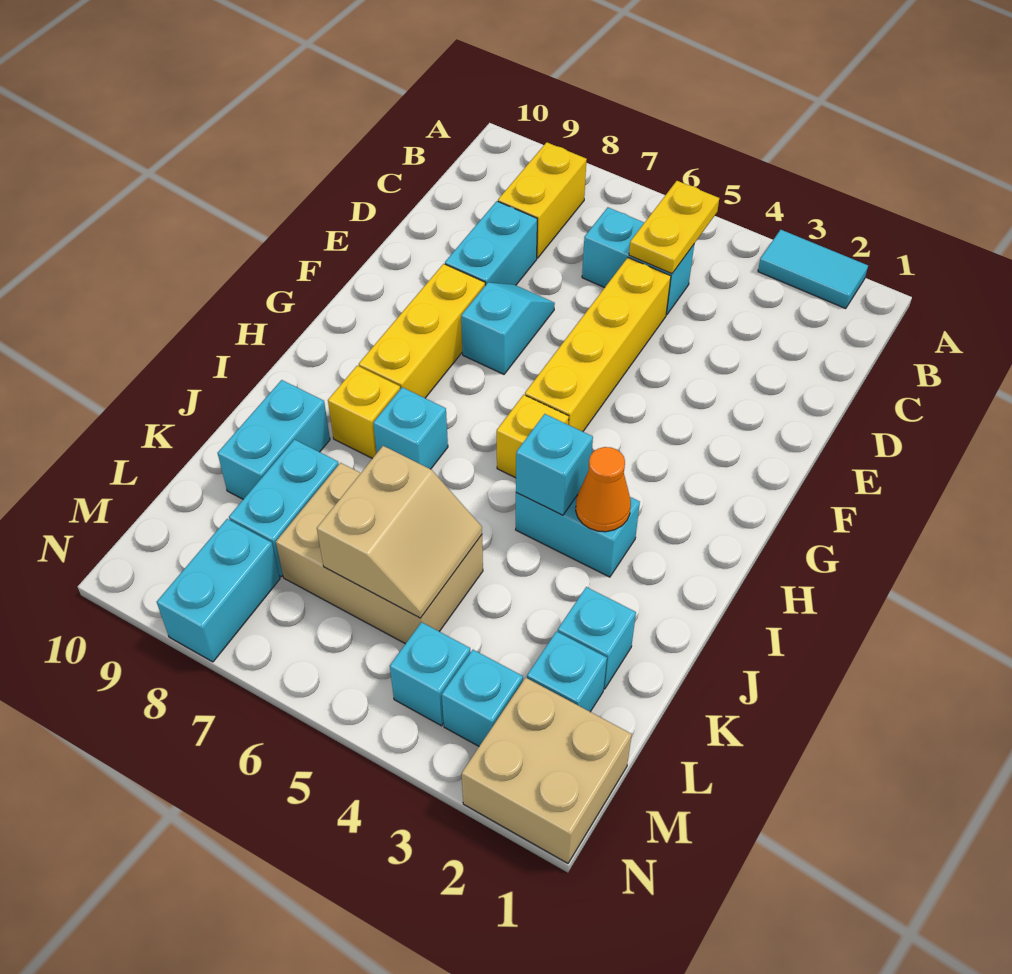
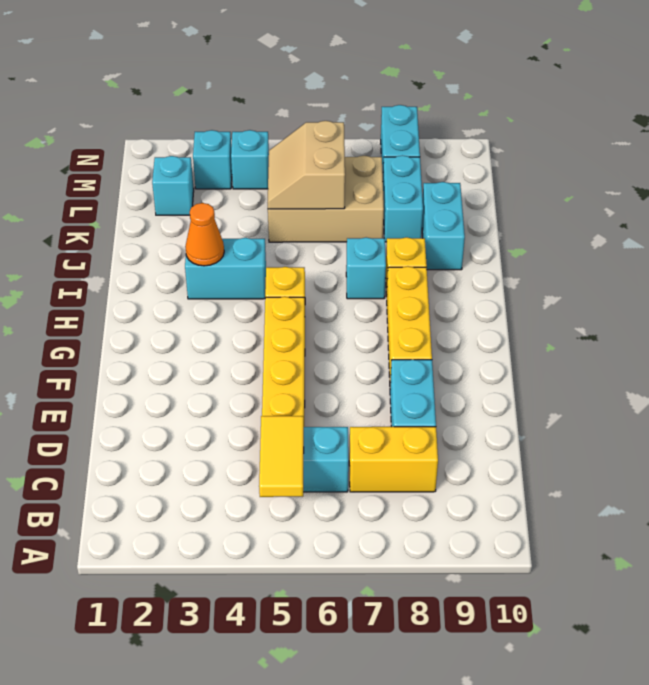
cyan 1x2 tile [758,230,868,309] -> none
yellow 1x2 plate [629,181,719,274] -> yellow 1x2 tile [259,416,304,497]
yellow 1x2 brick [498,142,587,258] -> yellow 1x2 brick turned to [349,427,438,492]
cyan 1x2 slope [461,282,555,374] -> none
cyan 1x1 brick [516,414,593,515] -> none
cyan 1x1 brick [558,587,636,689] -> none
tan 2x2 brick [462,678,632,863] -> none

